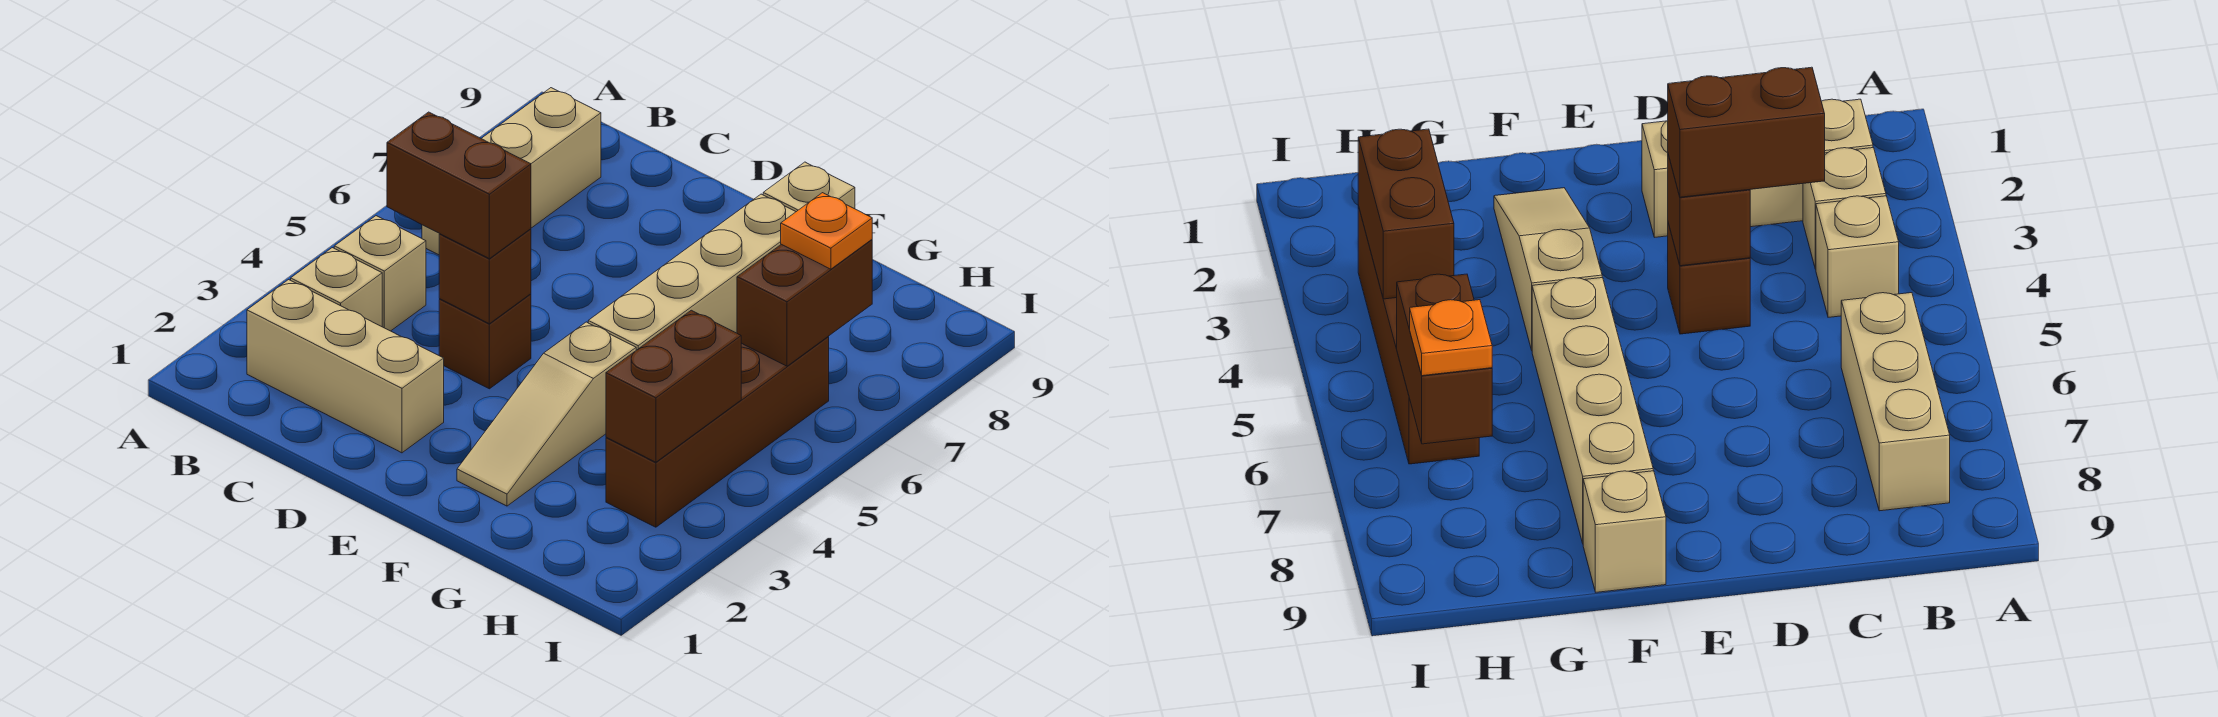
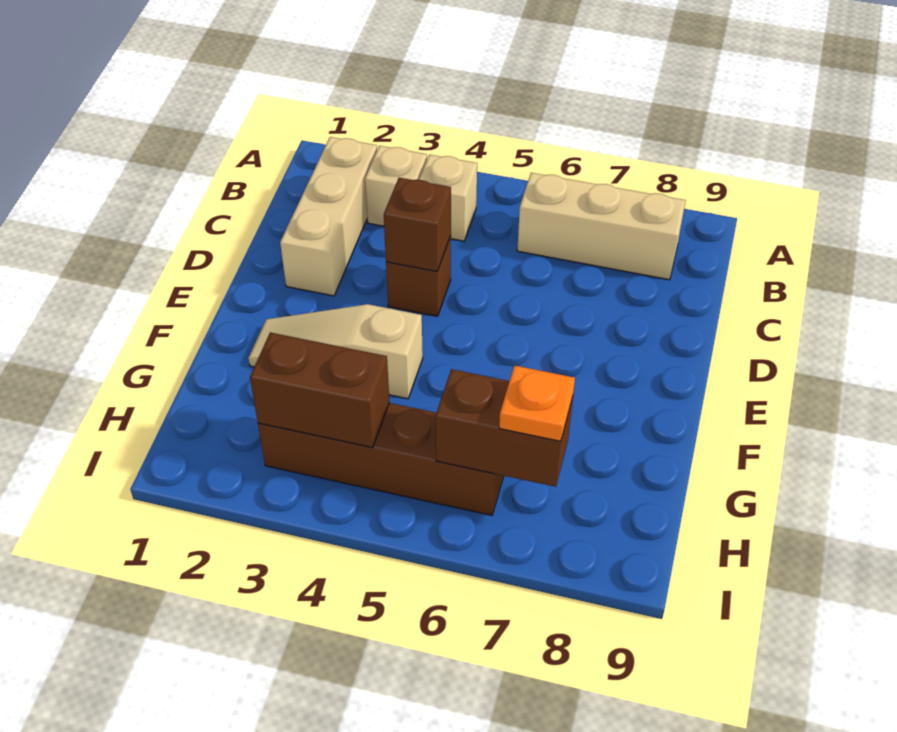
brown 1x2 brick [387,112,531,259] -> none
tan 1x4 brick [588,194,796,350] -> none
tan 1x1 brick [763,162,855,212] -> none

